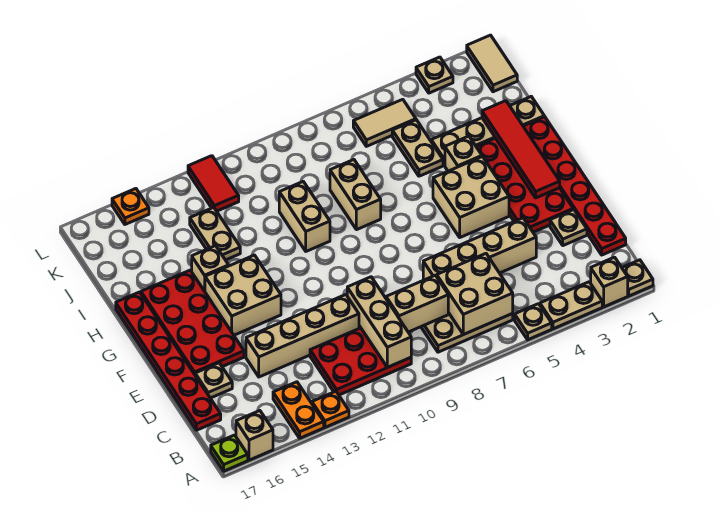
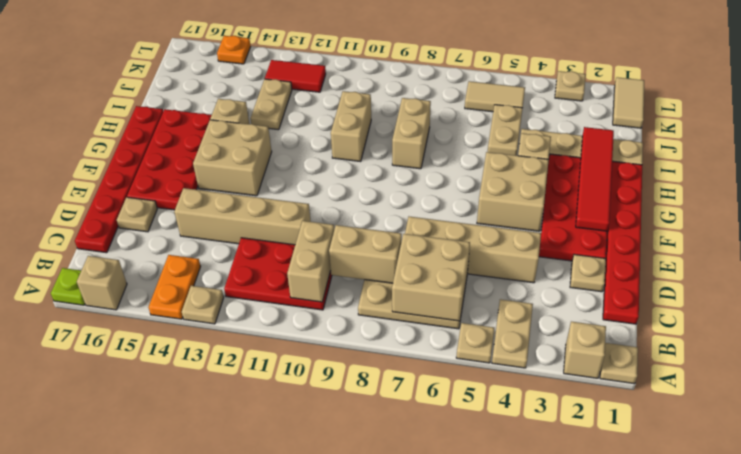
tan 1x2 plate [540,282,602,329] -> tan 1x2 plate turned to [492,299,533,368]
orange 1x1 plate [312,391,349,427] -> tan 1x1 plate [182,286,224,324]
tan 1x3 brick [347,277,411,367] -> tan 1x2 brick [287,221,334,302]
red 1x2 tile [188,156,239,211] -> red 1x2 tile turned to [265,60,326,92]

